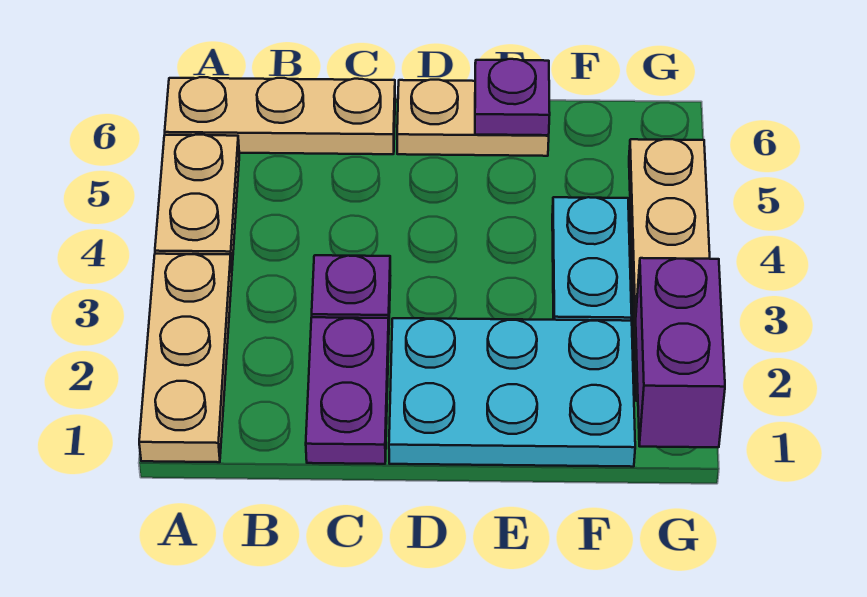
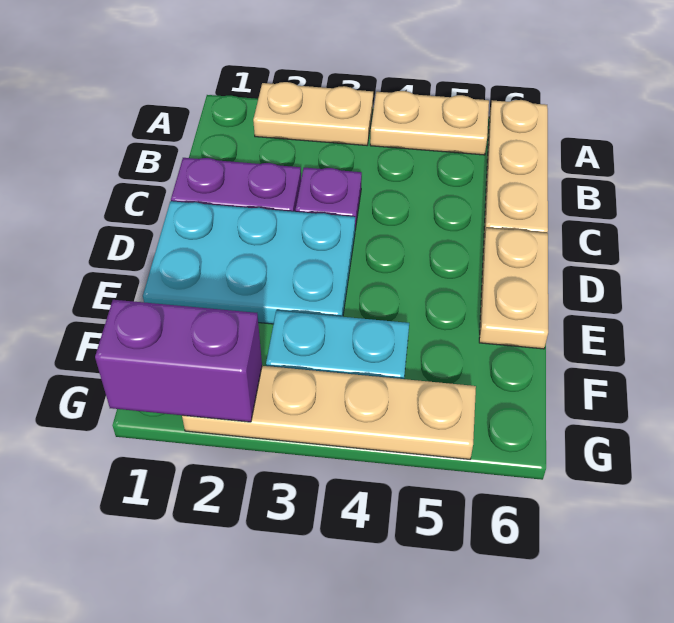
tan 1x3 plate [139,254,232,462] -> tan 1x2 plate [253,82,373,145]
cyan 2x3 plate [389,318,635,467] -> cyan 2x3 plate turned to [143,201,355,324]
purple 1x1 plate [475,59,550,135] -> none

